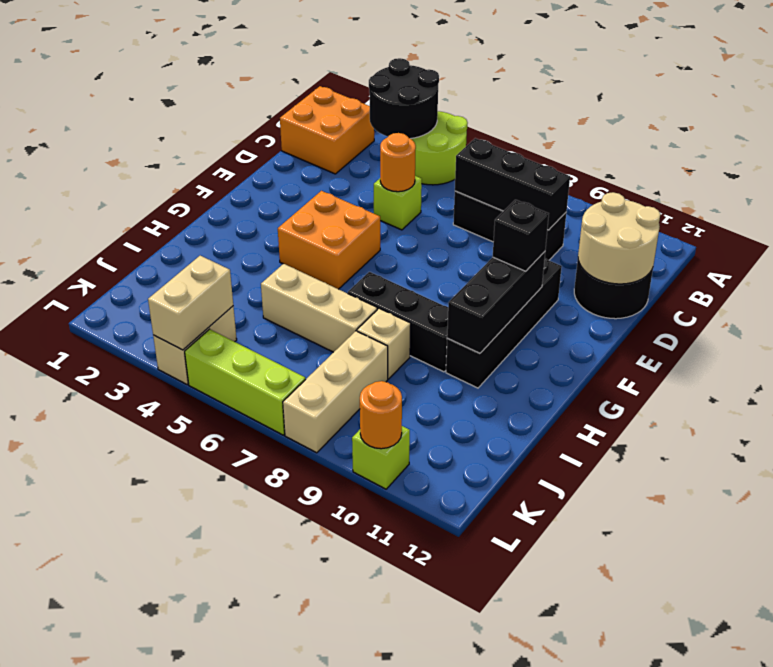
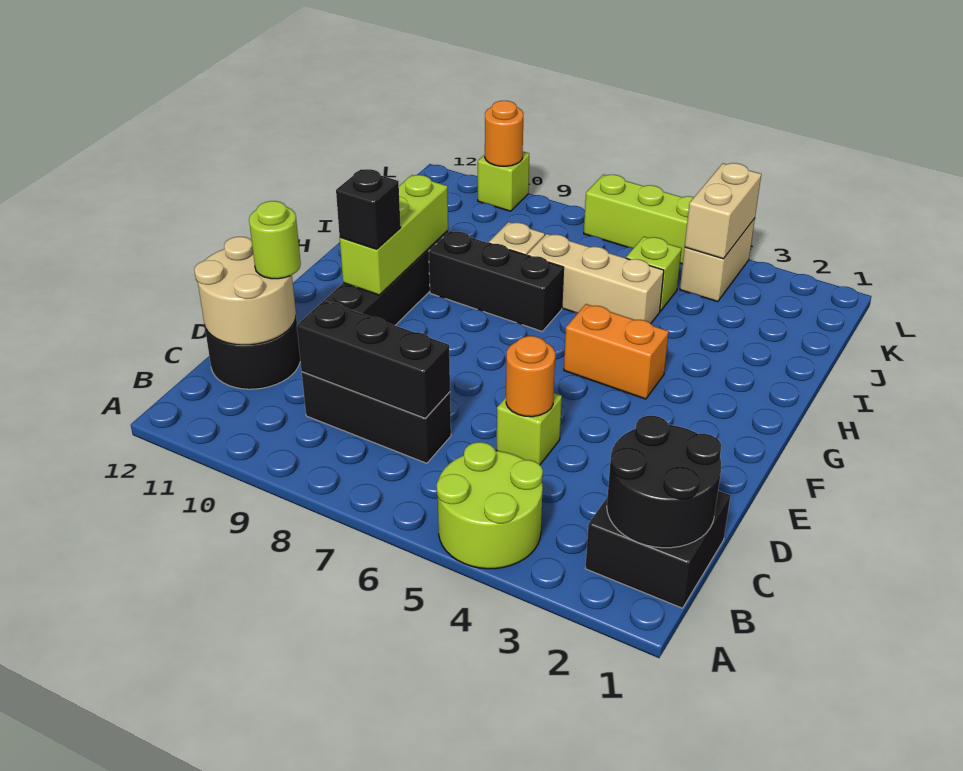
black 2x2 round brick [369,58,439,139] -> black 2x2 round brick moved to [607,416,721,548]
orange 2x2 brick [280,86,374,174] -> black 2x2 brick [585,491,731,608]
none -> lime 1x1 round brick [249,201,301,279]
orange 2x2 brick [278,191,380,289] -> orange 1x2 brick [564,304,669,399]
black 1x3 brick [447,252,545,353] -> lime 1x3 brick [340,175,448,295]
none -> lime 1x1 brick [626,237,682,311]
tan 1x3 brick [283,331,388,453] -> none

